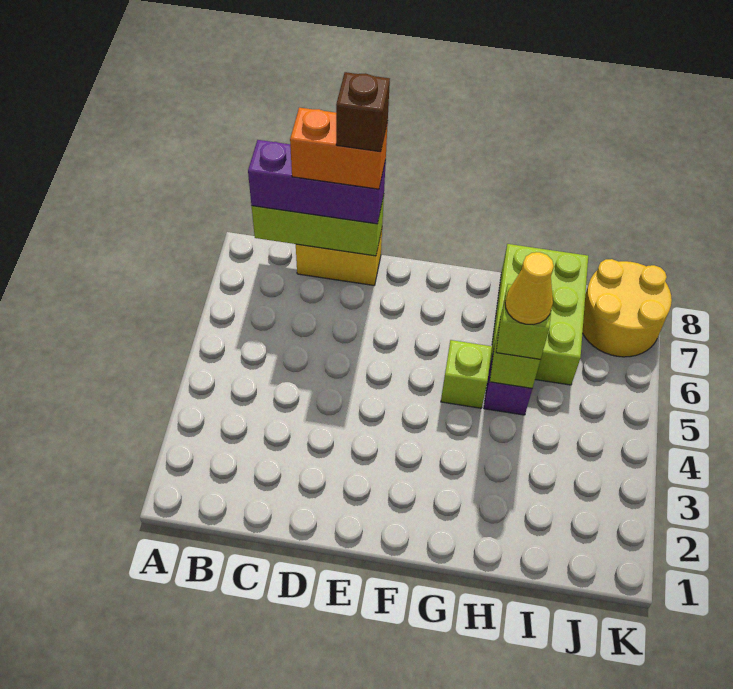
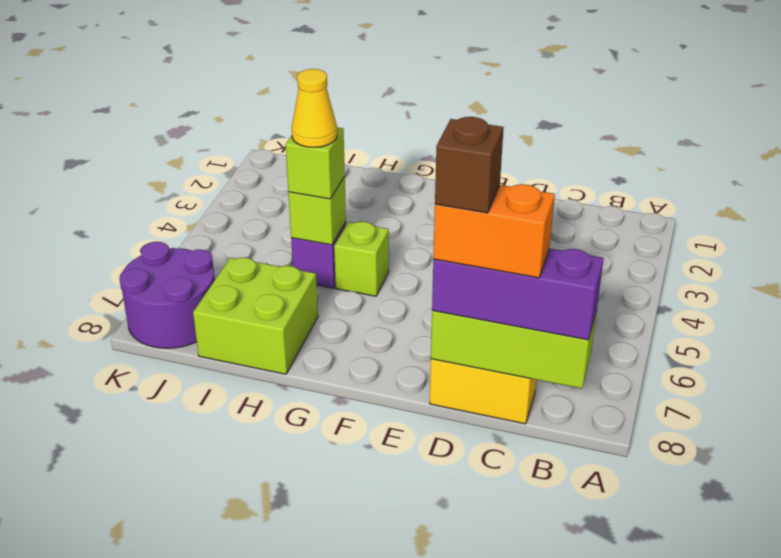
lime 2x3 brick [489,244,588,385] -> lime 2x2 brick [193,257,318,374]
yellow 2x2 round brick [582,259,672,357] -> purple 2x2 round brick [119,242,215,348]

